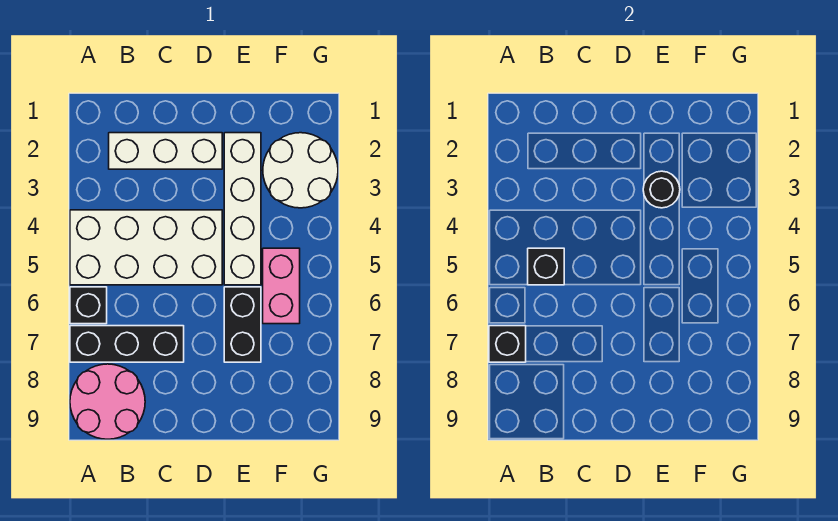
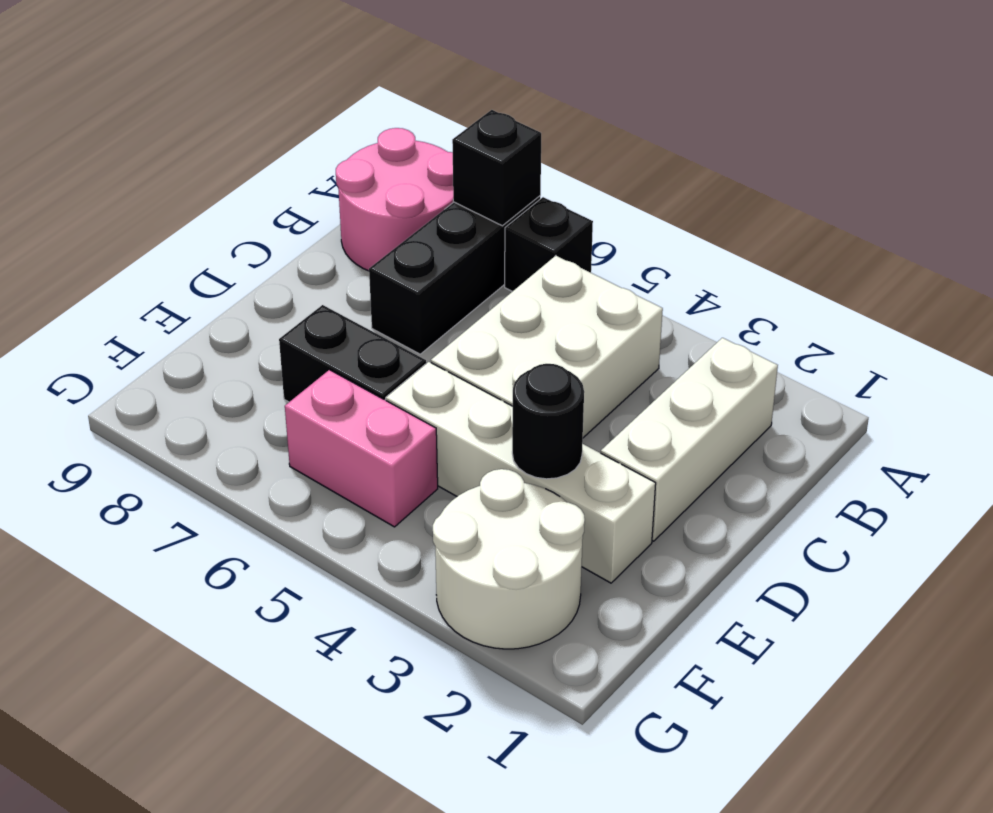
white 2x4 brick [70,210,222,285] -> white 2x3 brick [431,256,663,438]
black 1x1 brick [528,248,564,285] -> none

